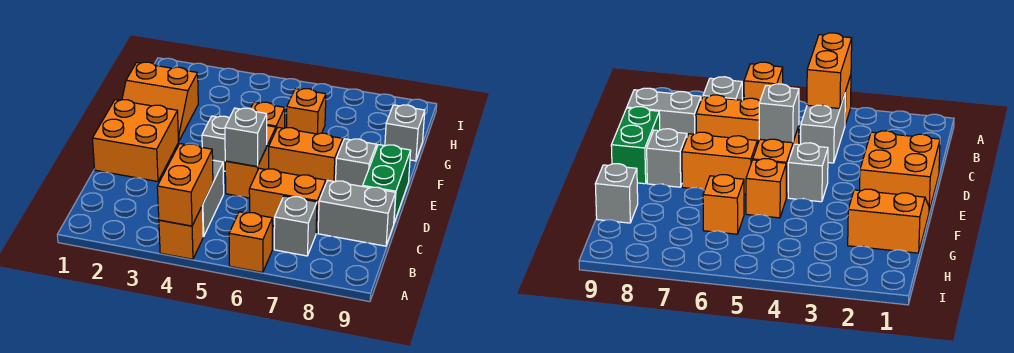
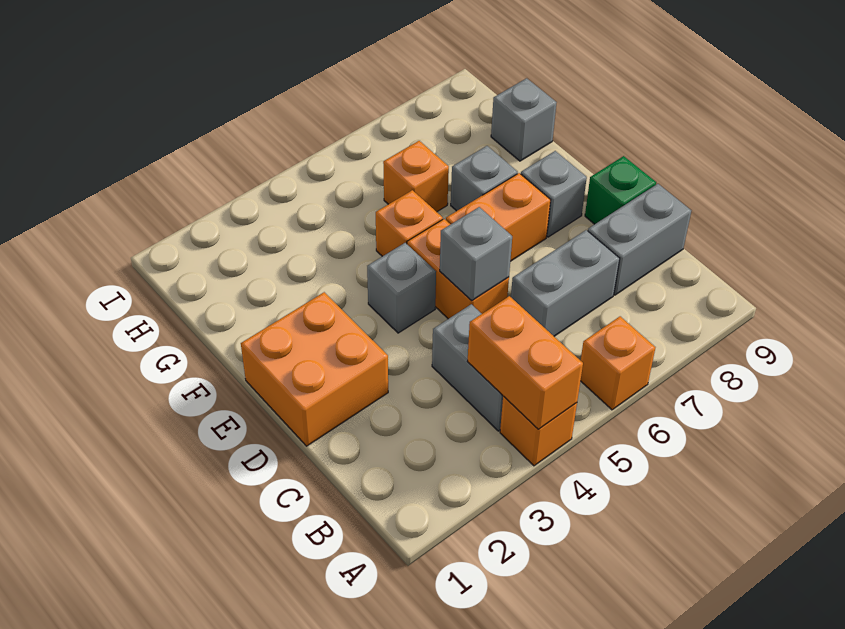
grey 1x1 brick [274,196,317,256] -> grey 1x1 brick moved to [451,146,518,211]
orange 1x2 brick [249,168,326,233] -> grey 1x2 brick [511,230,620,336]
green 1x2 brick [363,145,411,223] -> green 1x1 brick [585,156,656,224]
orange 2x2 slope [122,62,198,141] -> none

